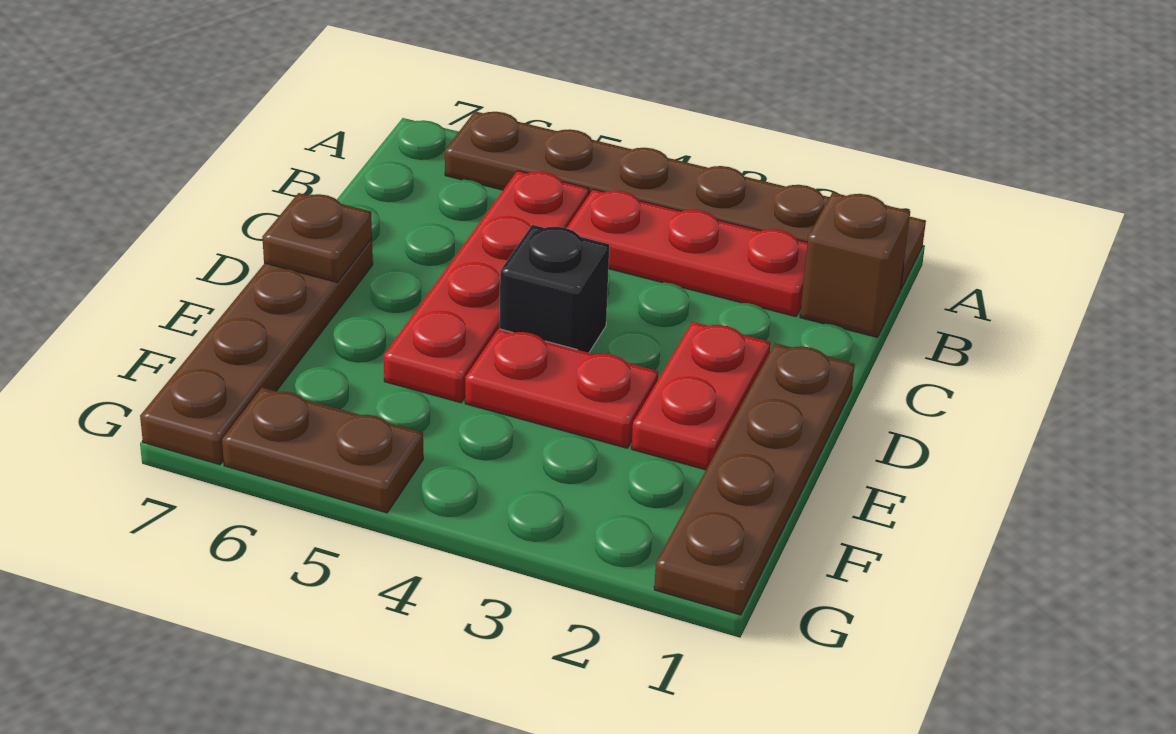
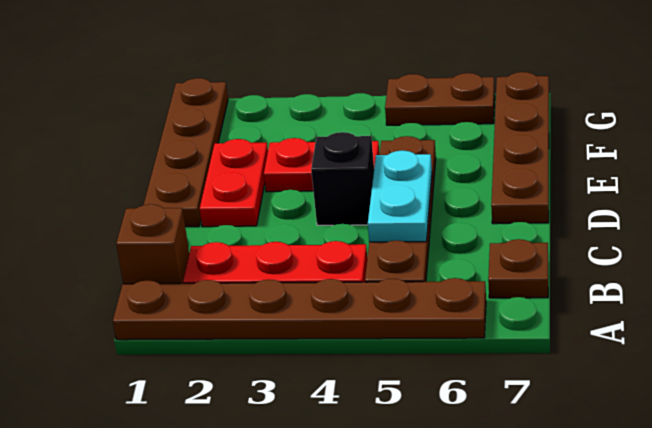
red 1x4 plate [384,171,589,403] -> brown 1x4 plate [365,136,436,282]
none -> cyan 1x2 plate [368,150,432,242]
brown 1x1 plate [262,193,372,282] -> brown 1x1 plate moved to [488,239,548,298]

